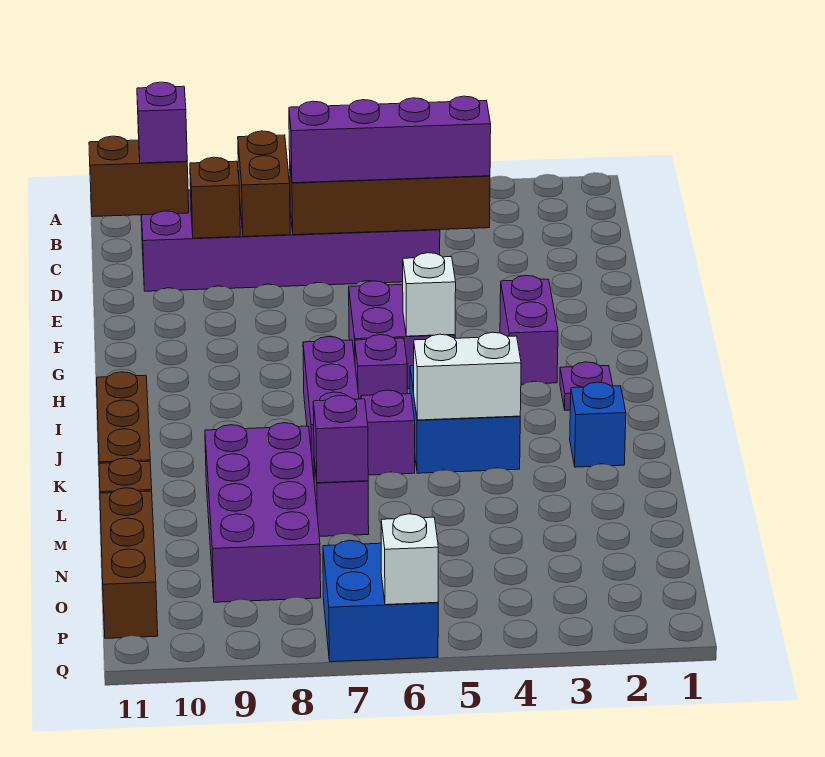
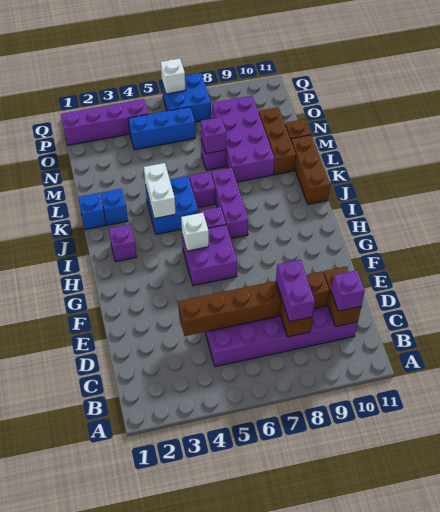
brown 1x2 brick [89,136,189,217] -> brown 1x2 brick turned to [323,267,361,327]
purple 1x4 brick [289,96,491,183] -> purple 1x4 brick moved to [61,99,148,145]
purple 1x2 brick [500,275,558,384] -> purple 1x2 brick moved to [276,260,315,322]
purple 1x1 plate [560,362,613,410] -> purple 1x1 brick [109,224,137,262]
none -> blue 1x1 brick [78,193,106,230]
white 1x2 brick [414,332,521,420] -> white 1x2 brick turned to [144,163,176,219]
brown 1x3 brick [100,488,158,639] -> brown 1x3 brick moved to [259,107,296,175]
none -> blue 1x3 brick [128,107,195,150]

